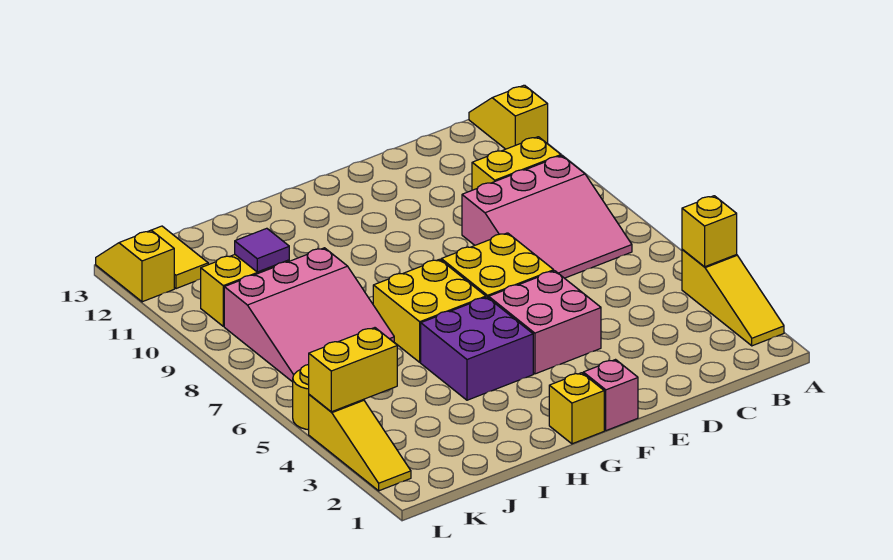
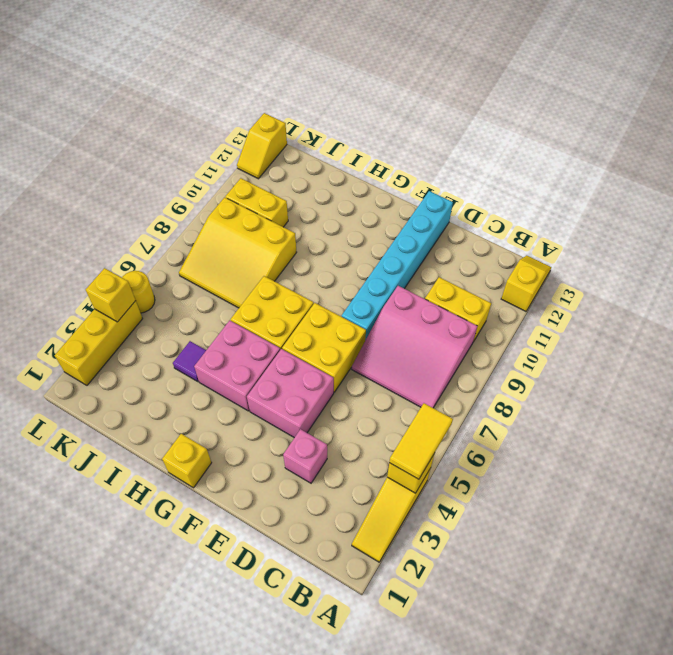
none -> cyan 1x6 brick [342,191,453,340]
pink 1x1 brick [583,360,638,431] -> pink 1x1 brick moved to [283,429,327,483]
purple 2x2 brick [421,297,533,400] -> pink 2x2 brick [194,320,280,411]
pink 3x3 slope [224,248,394,382] -> yellow 3x3 slope [179,197,297,308]
purple 1x1 tile [235,228,289,272] -> purple 1x1 tile moved to [173,341,206,382]
yellow 1x2 brick [309,328,397,412] -> yellow 1x1 brick [86,268,136,322]
yellow 1x2 tile [152,226,208,289] -> yellow 1x2 tile moved to [389,403,453,479]
yellow 1x3 slope [309,395,411,491] -> yellow 1x3 brick [55,301,143,385]
yellow 1x2 slope [96,230,174,302] -> yellow 1x2 slope turned to [237,113,287,179]

